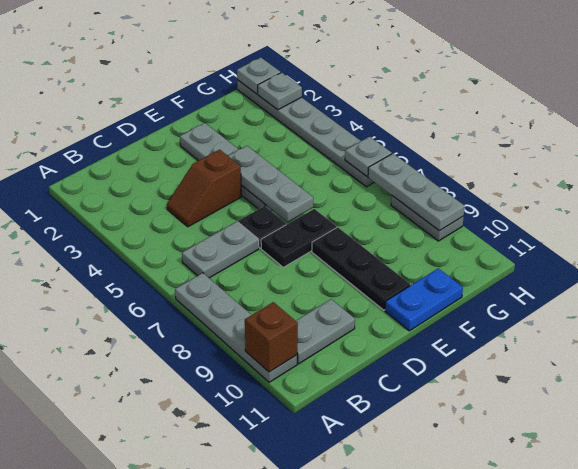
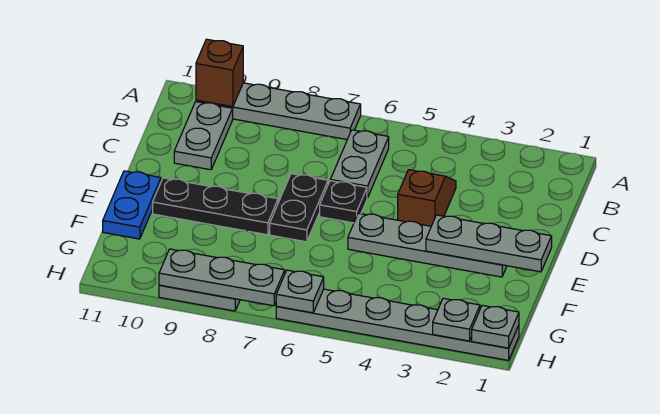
grey 1x3 plate [228,146,313,222] -> grey 1x3 plate moved to [426,215,552,272]

